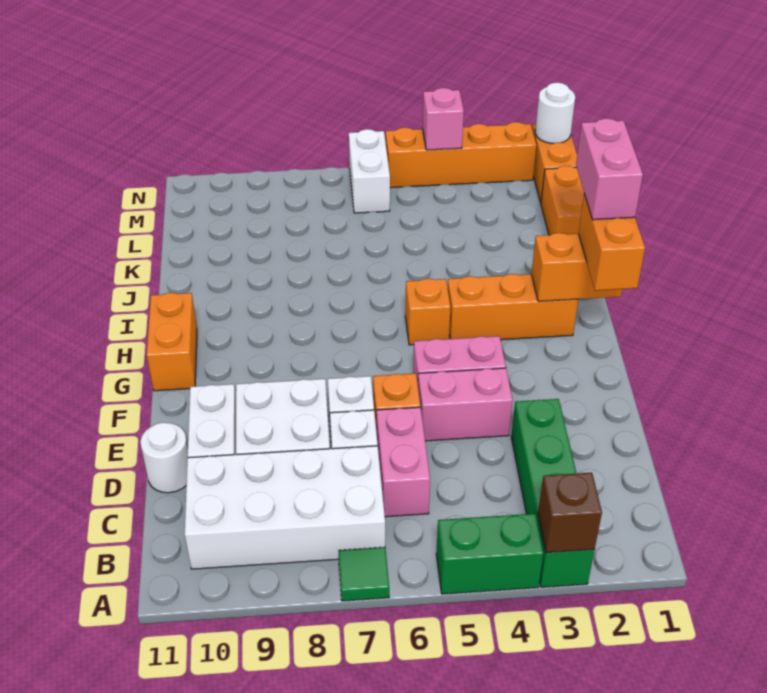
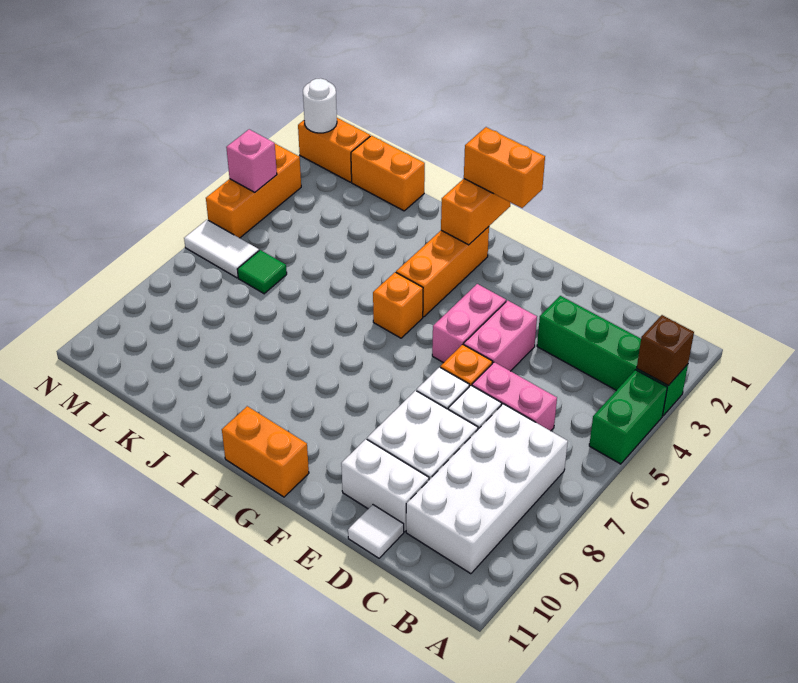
green 1x1 tile [338,547,389,601] -> green 1x1 tile moved to [237,250,287,294]
white 1x1 round brick [140,423,188,493] -> white 1x1 tile [348,505,404,558]
pink 1x2 brick [576,118,643,220] -> none
white 1x2 brick [349,129,390,213] -> white 1x2 tile [184,220,259,278]
orange 1x4 brick [386,122,536,188] -> orange 1x3 brick [206,144,301,238]

